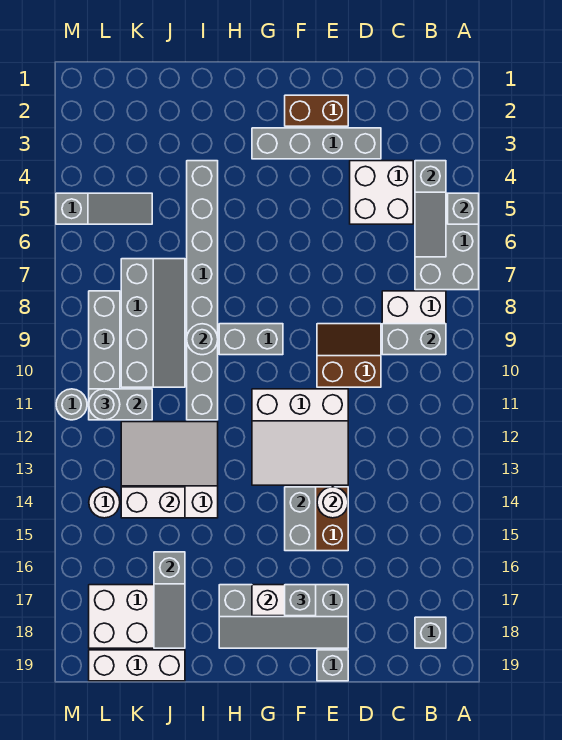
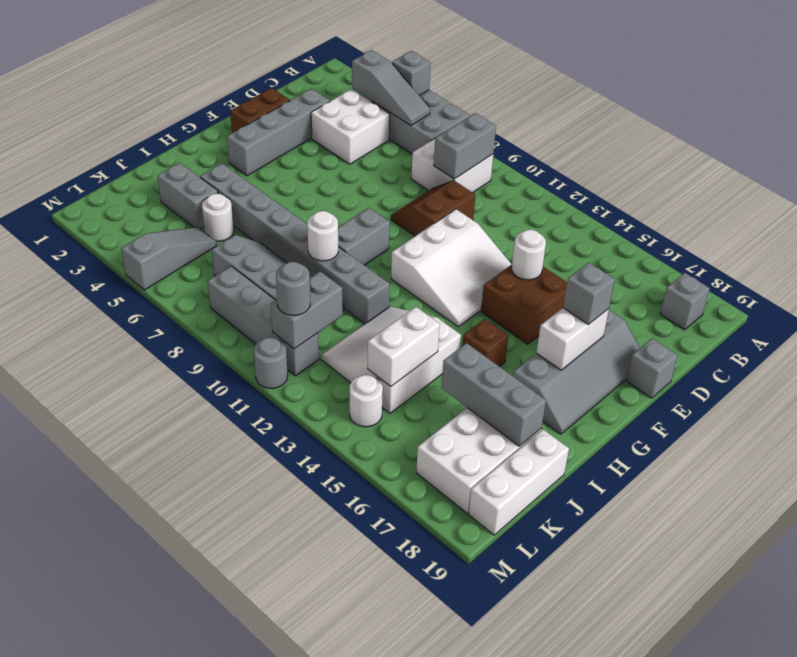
grey 1x2 brick [285,487,316,551] -> grey 1x2 brick moved to [158,163,218,229]
none -> brown 1x1 brick [462,319,508,367]
grey 1x1 round brick [187,324,218,355] -> white 1x1 round brick [307,211,338,261]
none -> white 1x1 round brick [202,194,234,241]
grey 1x3 slope [154,552,185,648] -> grey 1x3 brick [442,343,546,446]

